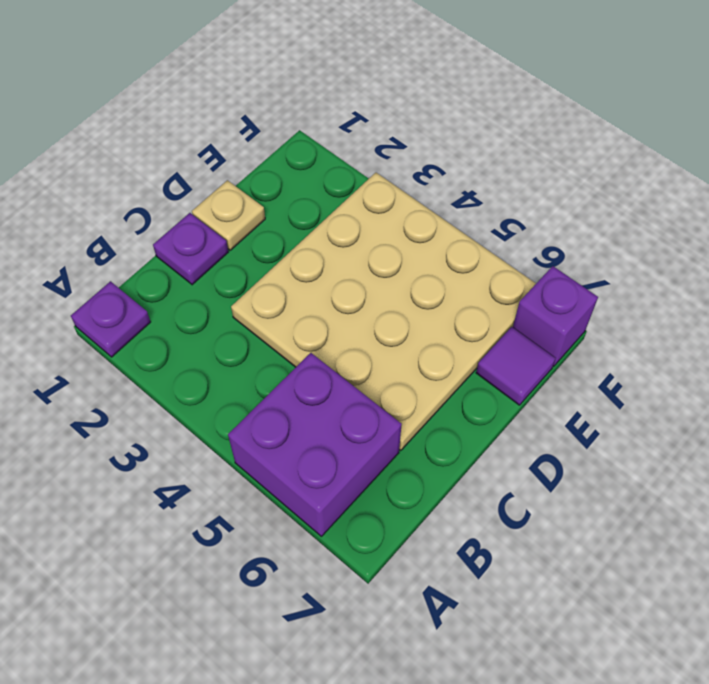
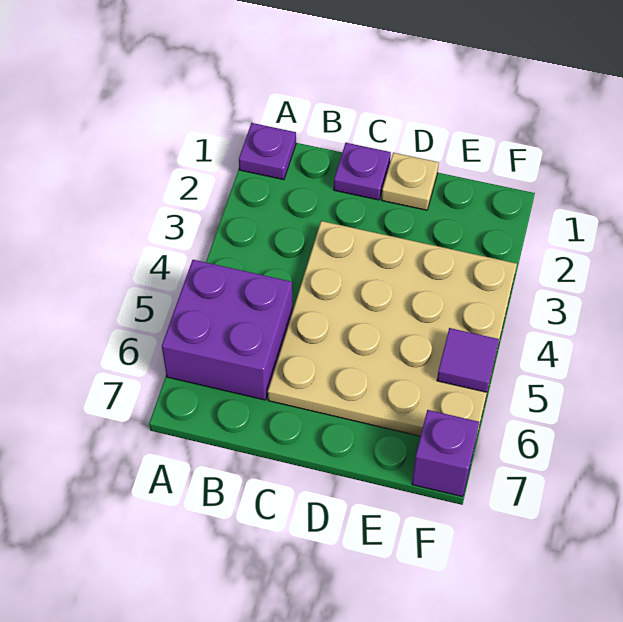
purple 1x1 tile [476,327,556,405] -> purple 1x1 tile moved to [437,328,499,392]

